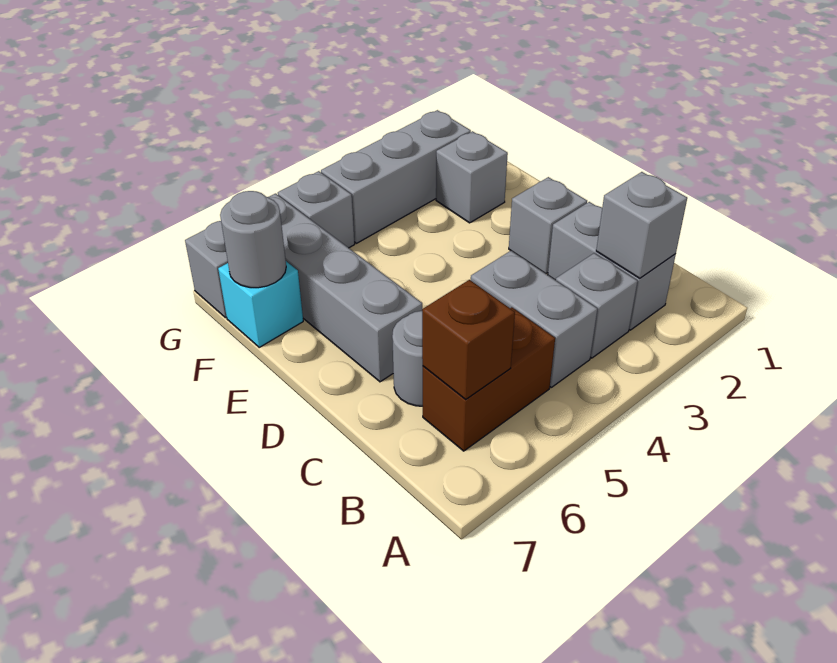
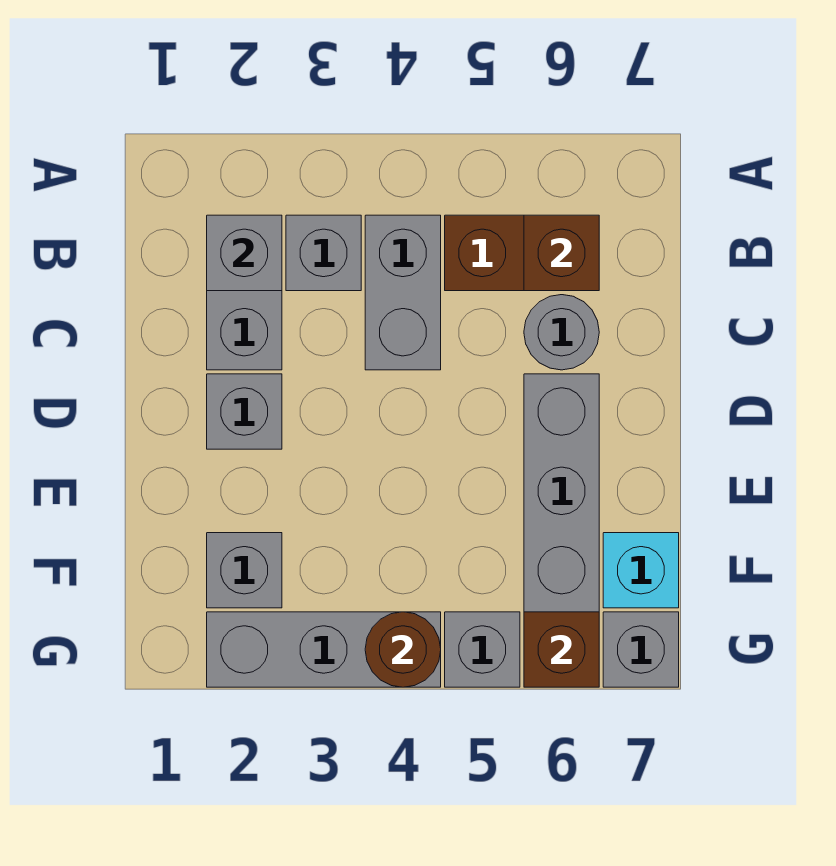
grey 1x1 round brick [220,191,286,288] -> none
none -> brown 1x1 round brick [365,612,441,687]
none -> brown 1x1 brick [524,612,599,687]

